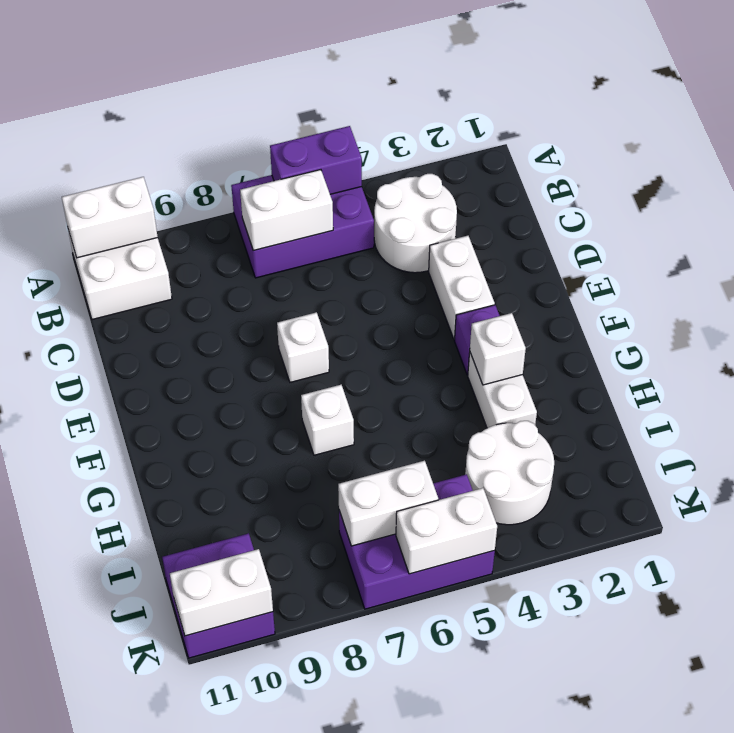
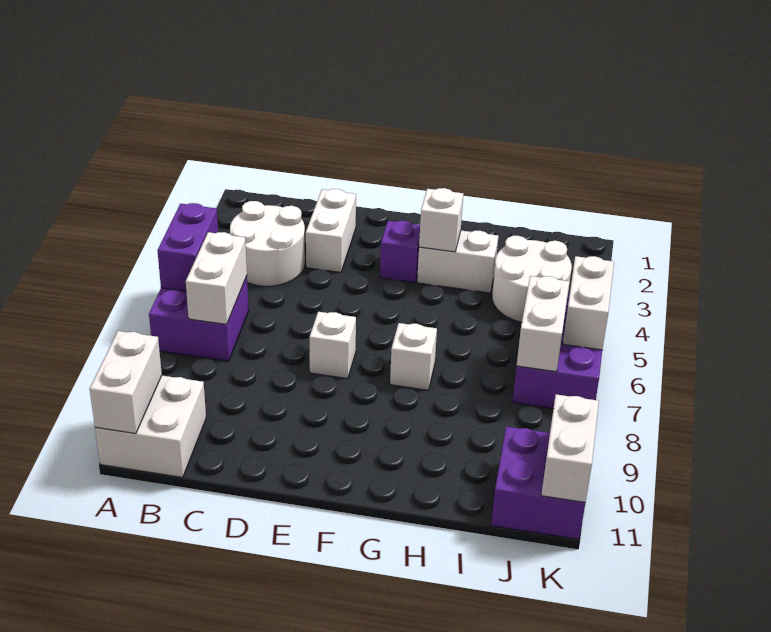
purple 2x3 brick [231,175,374,278] -> purple 2x2 brick [149,276,249,361]
white 1x2 brick [429,236,495,340] -> white 1x2 brick turned to [306,189,356,272]

